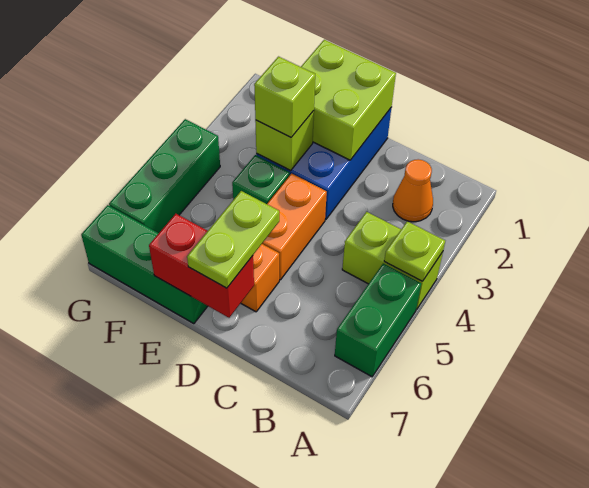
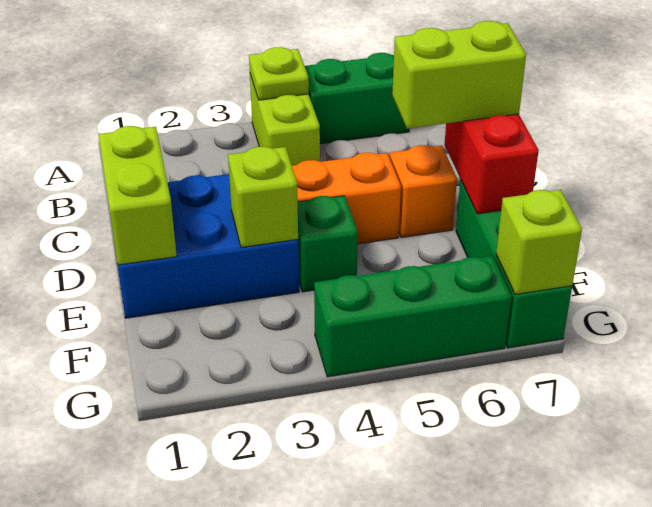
orange 1x1 cone [393,159,433,222] -> none
lime 2x2 brick [301,40,396,160] -> lime 1x2 brick [99,126,177,265]
lime 1x2 plate [187,191,279,288] -> lime 1x2 brick [392,21,526,129]
lime 1x1 brick [254,57,315,137] -> lime 1x1 brick moved to [496,190,582,294]

